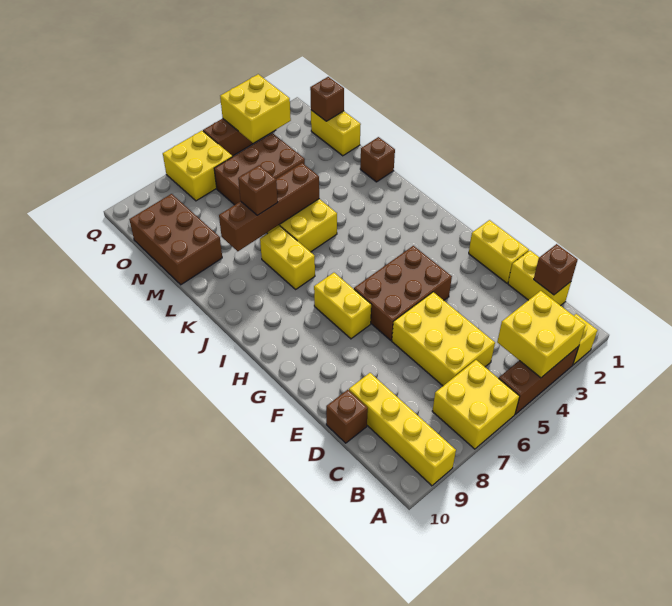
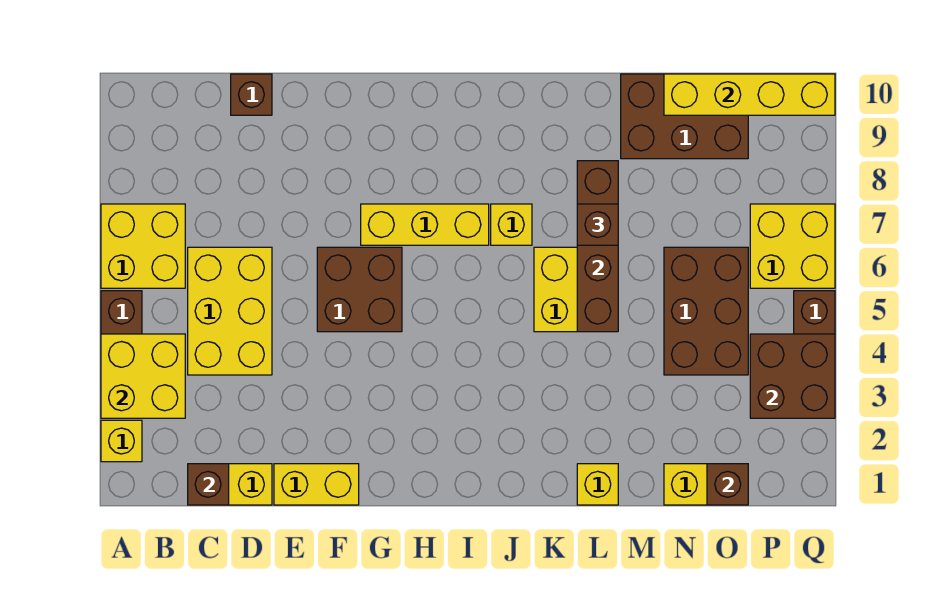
yellow 1x4 brick [349,373,456,486] -> yellow 1x4 brick moved to [664,74,835,115]
yellow 2x3 brick [392,292,495,386] -> yellow 2x3 brick turned to [188,247,272,375]
brown 2x3 brick [354,246,452,340] -> brown 2x2 brick [317,247,402,332]
yellow 1x2 brick [314,273,371,339] -> yellow 1x3 brick [361,204,489,245]
yellow 1x2 brick [260,226,315,289] -> yellow 1x1 brick [491,204,532,245]
brown 1x1 brick [360,137,395,182] -> yellow 1x1 brick [577,464,618,505]
yellow 2x2 brick [220,74,291,143] -> brown 2x2 brick [750,334,835,418]

